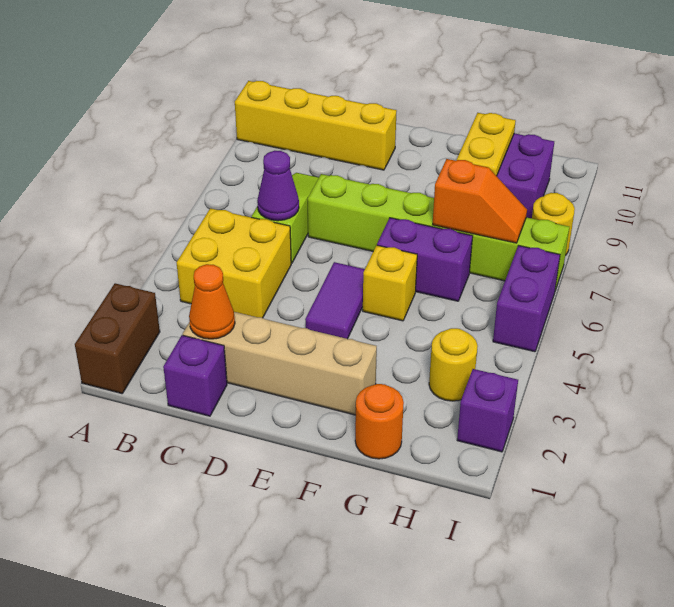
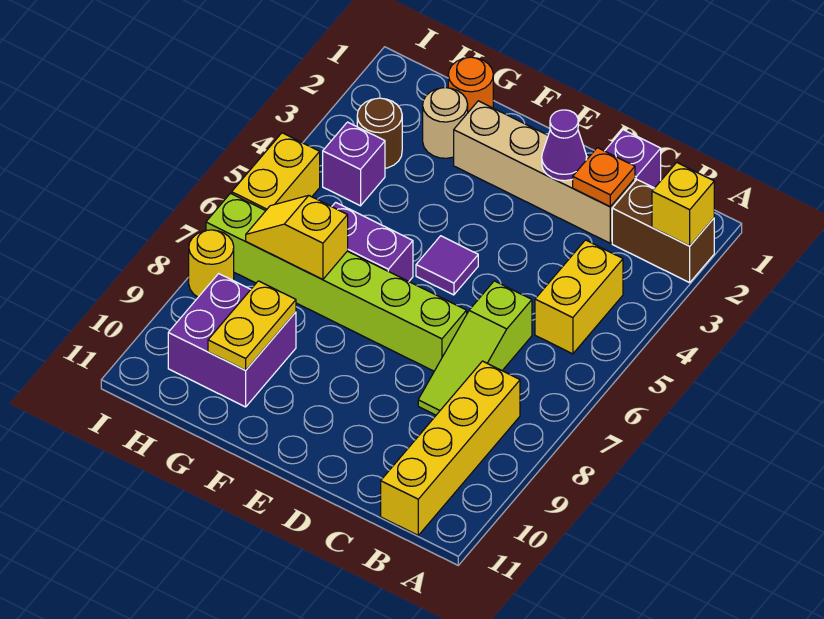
brown 1x2 brick [75,283,160,394] -> brown 1x2 brick turned to [612,180,714,283]
yellow 1x4 brick [235,81,397,170] -> yellow 1x4 brick turned to [381,361,520,535]
yellow 2x2 brick [176,208,291,318] -> yellow 1x2 brick [535,240,623,354]
orange 1x1 cone [189,264,235,339] -> orange 1x1 plate [573,148,635,207]
purple 1x1 cone [257,151,299,221] -> purple 1x1 cone moved to [542,110,587,181]
purple 1x2 tile [305,262,365,339] -> purple 1x1 tile [416,236,478,295]
yellow 1x1 brick [363,245,417,321] -> yellow 1x1 brick moved to [652,162,714,246]
none -> tan 1x1 round brick [423,88,468,158]
orange 1x2 slope [433,159,527,243] -> yellow 1x2 slope [246,196,348,280]
yellow 1x1 round brick [429,328,478,401] -> brown 1x1 round brick [357,98,402,168]
purple 1x1 brick [457,369,518,452] -> purple 1x1 brick moved to [323,122,385,206]
purple 1x2 brick [493,246,560,352] -> yellow 1x2 brick [232,133,320,211]

